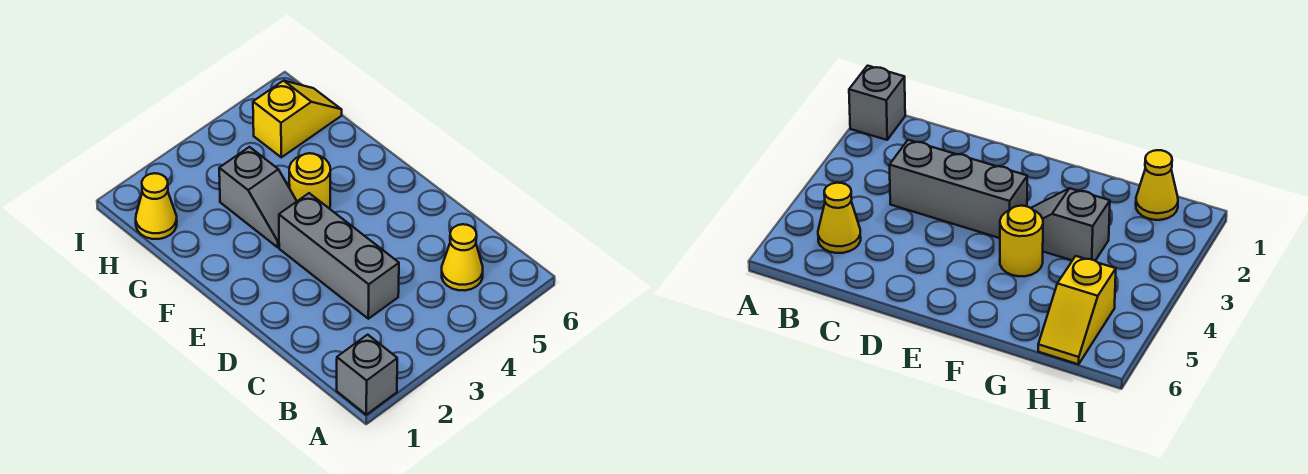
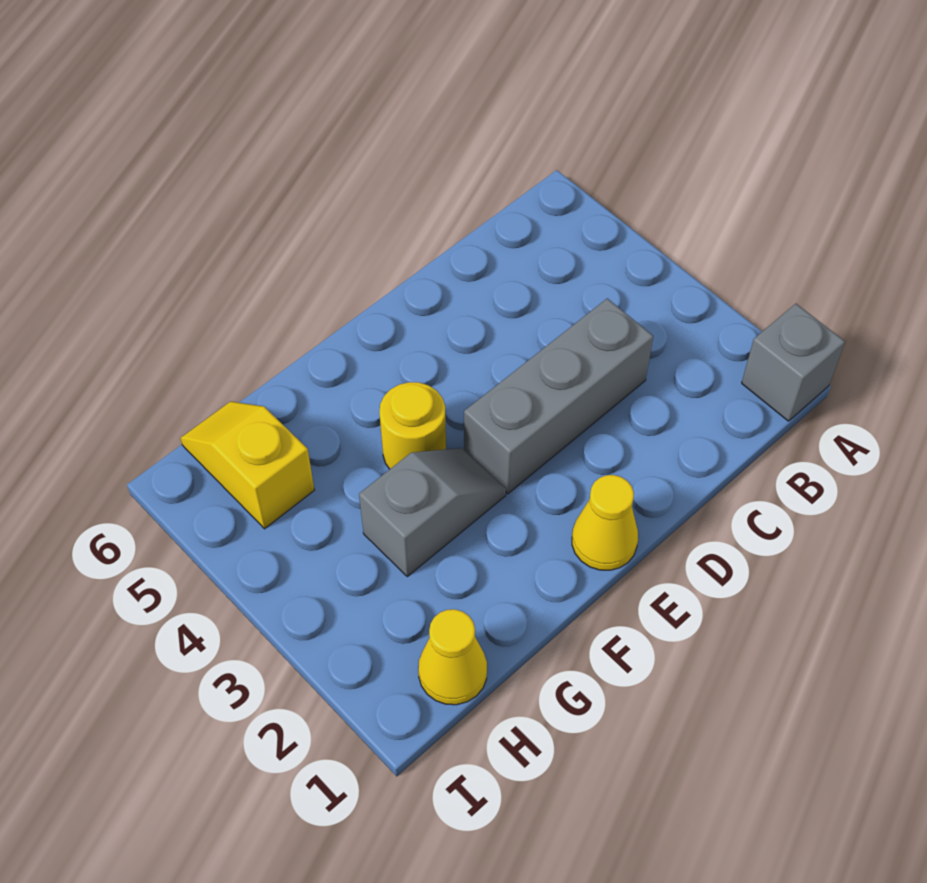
yellow 1x1 cone [442,224,483,290] -> yellow 1x1 cone moved to [572,475,638,570]

